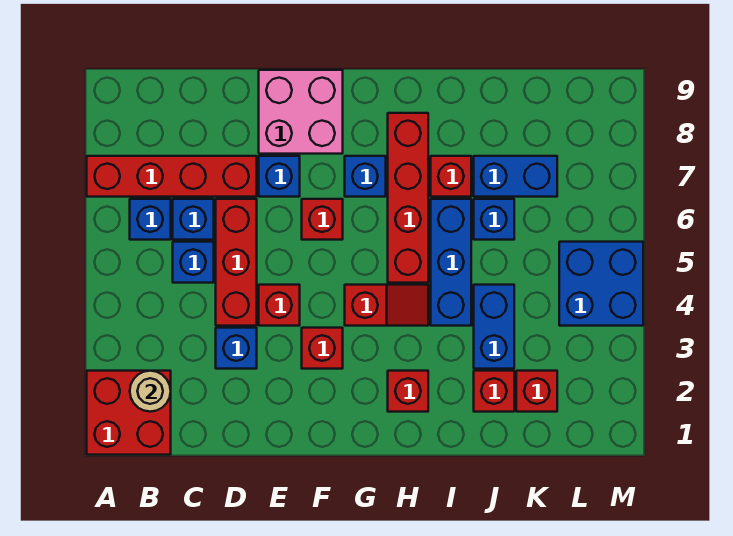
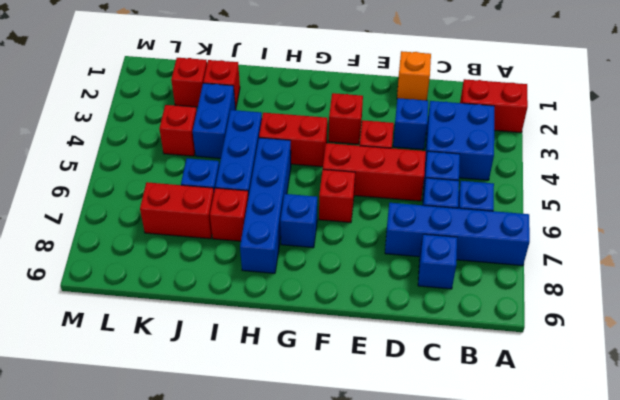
red 2x2 brick [87,371,171,455] -> red 1x2 brick [460,79,528,133]
red 1x4 brick [87,156,257,197] -> blue 1x4 brick [385,203,530,266]
tan 1x1 round brick [130,371,171,412] -> none
none -> orange 1x1 brick [397,51,431,101]
red 1x3 brick [216,199,257,326] -> red 1x3 brick turned to [323,143,426,201]
blue 1x1 brick [259,156,300,197] -> blue 1x1 brick moved to [418,234,457,289]
pink 2x2 brick [259,70,343,154] -> none
red 1x2 slope [345,285,428,326] -> red 1x2 brick [259,113,327,167]
red 1x1 brick [388,371,428,412] -> red 1x1 brick moved to [159,105,197,156]
red 1x4 brick [388,113,428,283] -> blue 1x4 brick [240,138,291,273]
blue 1x2 brick [474,156,557,197] -> red 1x2 brick [140,182,214,239]
blue 2x2 brick [559,242,643,326] -> blue 2x2 brick moved to [425,101,494,180]

